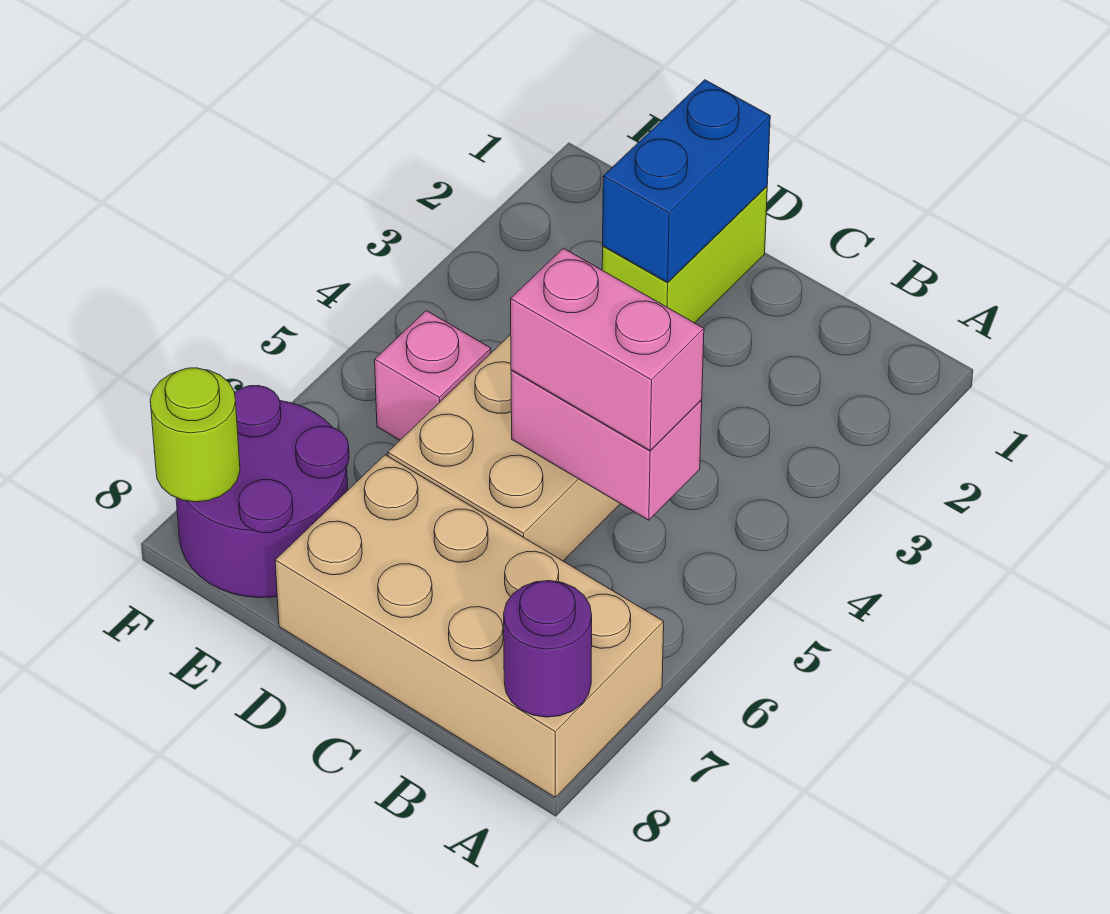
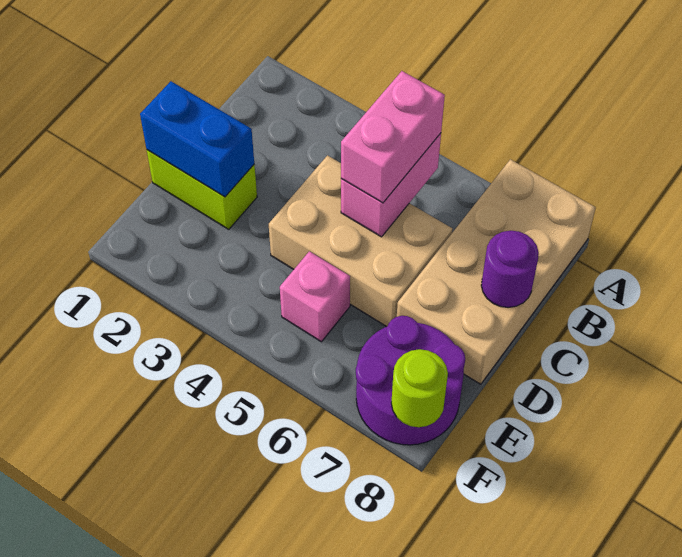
purple 1x1 round brick [504,581,592,717] -> purple 1x1 round brick moved to [481,231,539,308]

